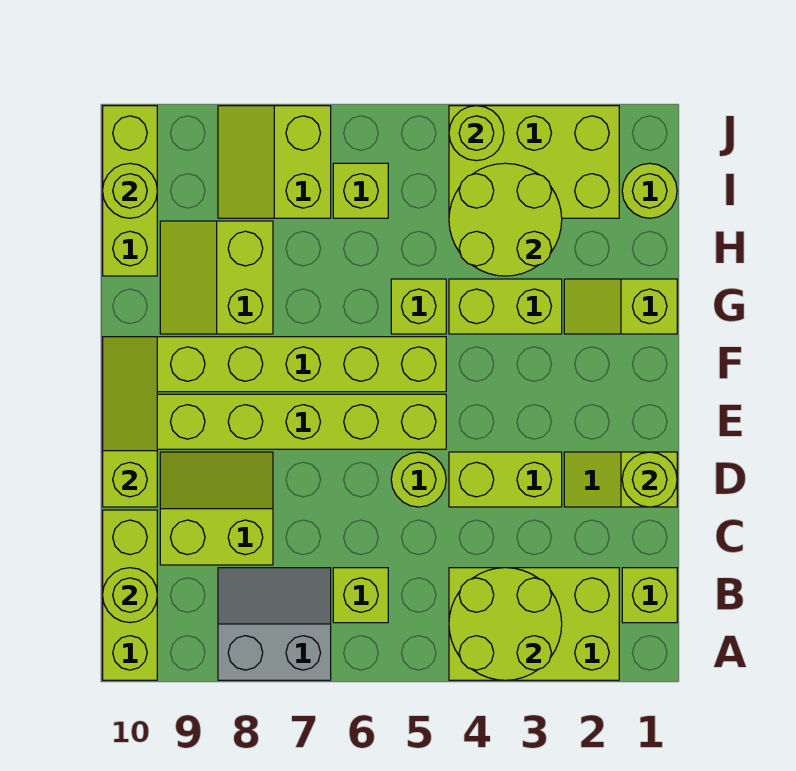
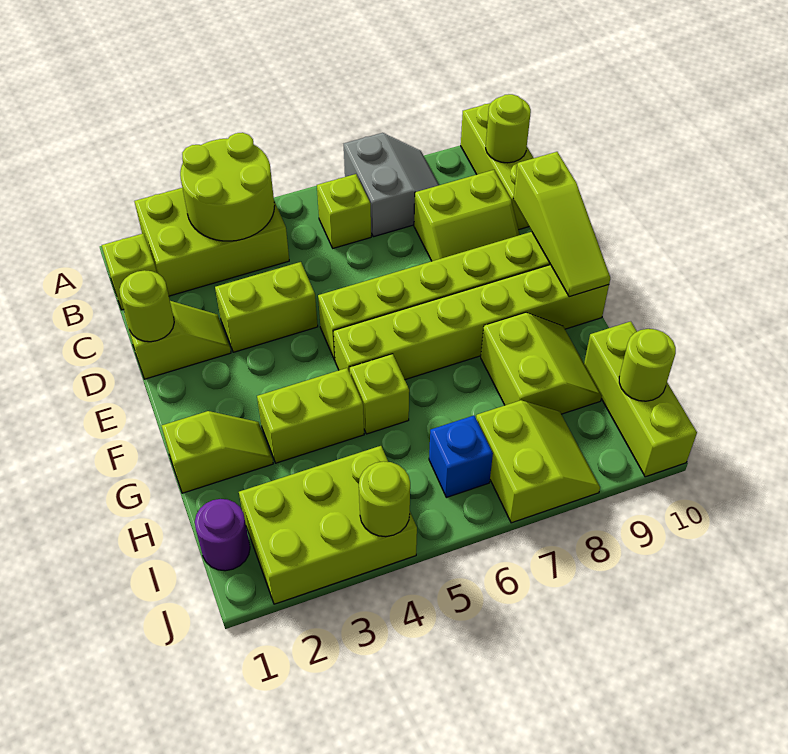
grey 2x2 slope [218,568,331,680] -> grey 2x2 slope turned to [344,133,439,237]
lime 1x1 round brick [391,452,446,507] -> none
lime 2x2 round brick [449,163,562,276] -> none
lime 1x1 round brick [622,163,677,218] -> purple 1x1 round brick [195,499,250,571]
lime 1x1 brick [333,163,388,218] -> blue 1x1 brick [429,416,493,497]

